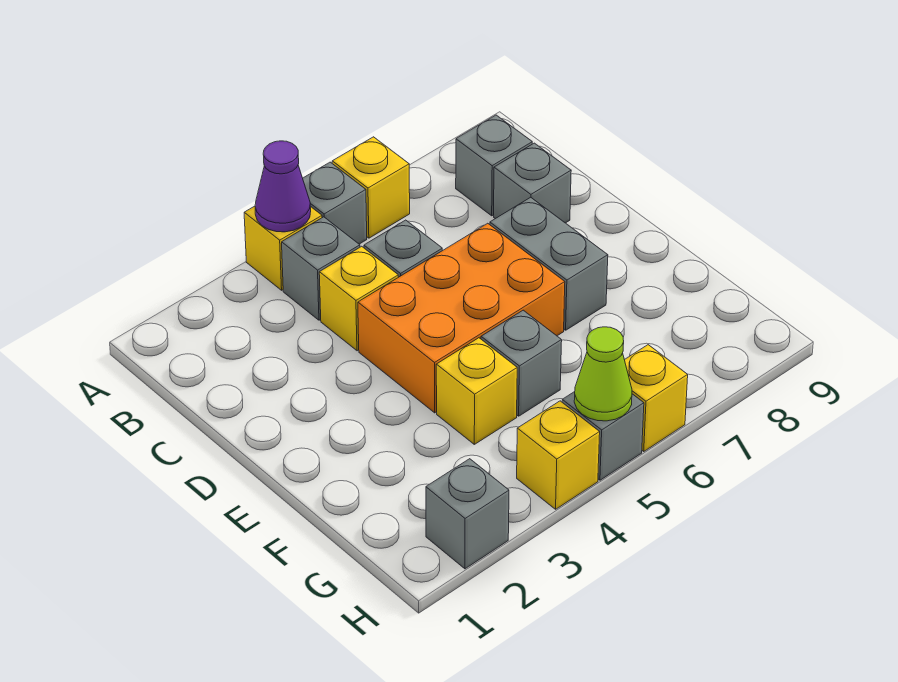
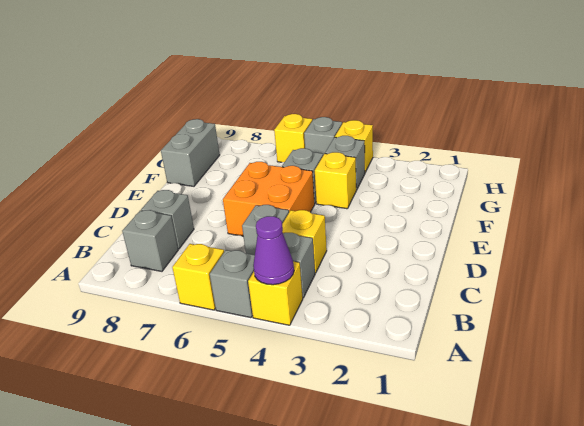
orange 2x3 brick [358,223,565,413] -> orange 2x2 brick [223,162,315,236]
grey 1x2 brick [490,197,608,330] -> grey 1x2 brick moved to [161,119,220,186]
grey 1x1 brick [426,459,509,569] -> grey 1x1 brick moved to [325,136,365,190]
lime 1x1 cone [574,327,632,421] -> none

